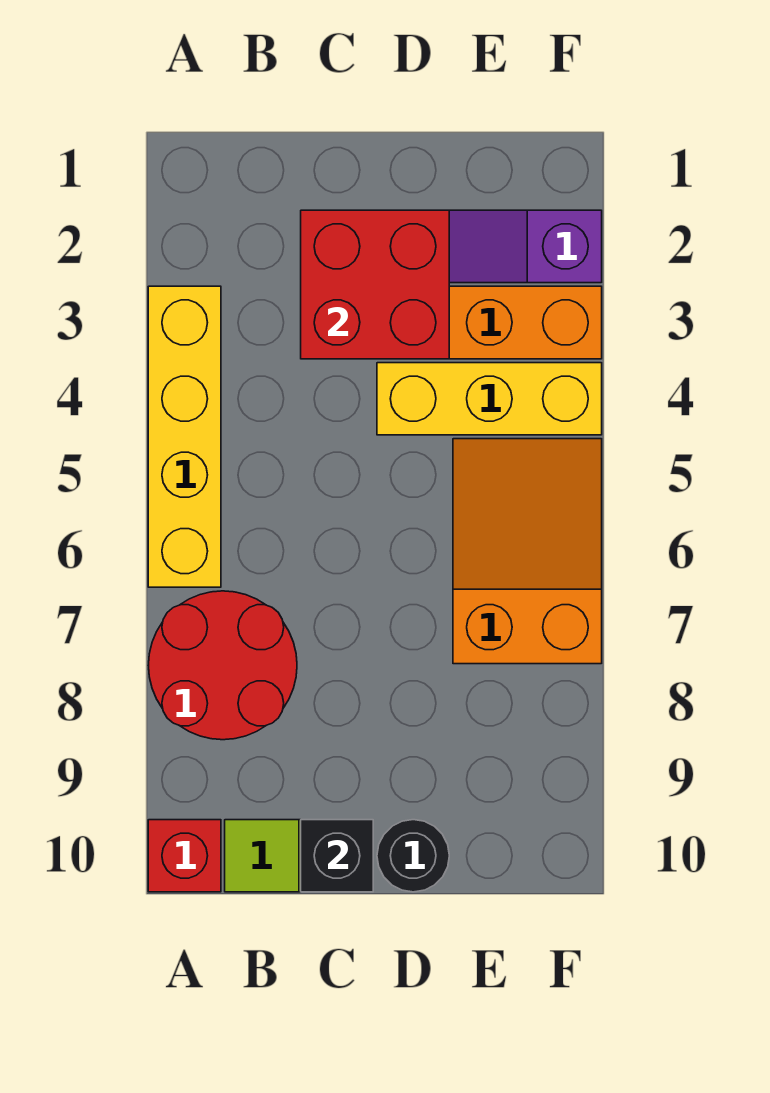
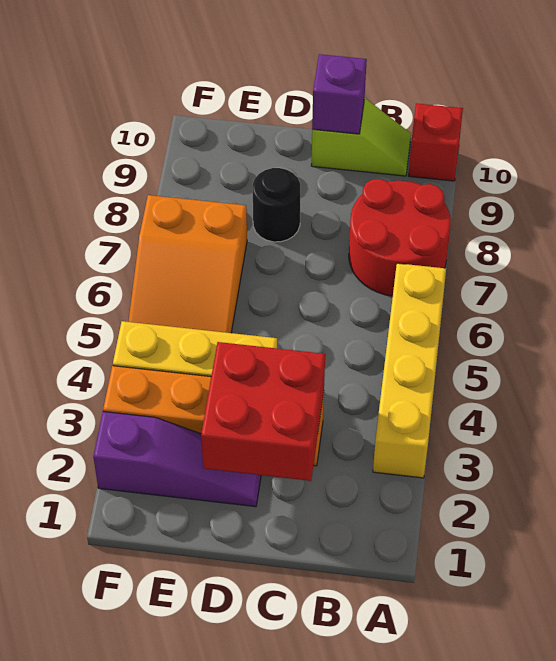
black 1x1 brick [301,820,373,892] -> purple 1x1 brick [312,54,367,134]
black 1x1 round brick [377,820,449,892] -> black 1x1 round brick moved to [253,168,300,242]

